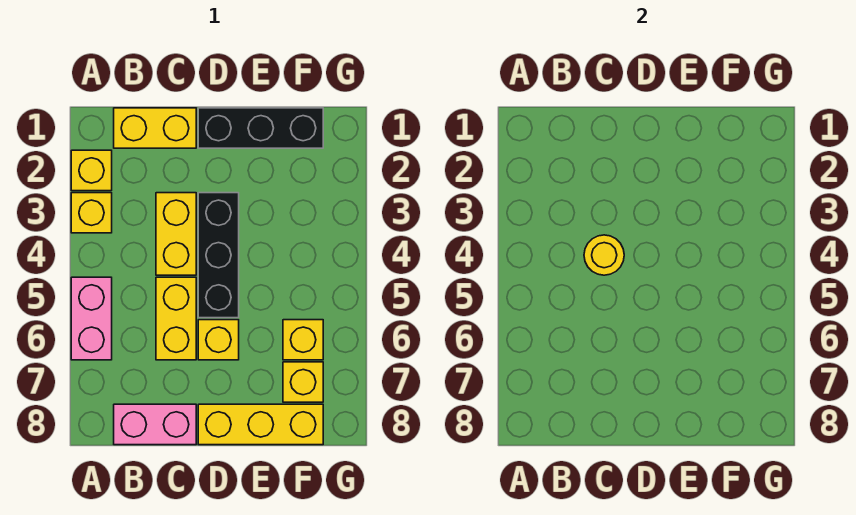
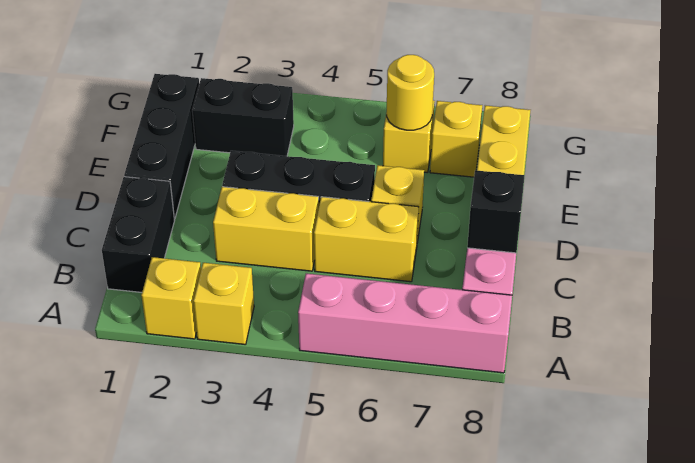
pink 1x2 brick [71,277,112,360] -> pink 1x4 brick [298,273,512,373]
yellow 1x2 brick [114,108,196,148] -> black 1x2 brick [102,177,175,292]
yellow 1x1 round brick [584,235,624,275] -> yellow 1x1 round brick moved to [387,55,434,130]
none -> black 1x1 brick [467,170,525,253]
none -> black 1x2 brick [192,78,294,156]

